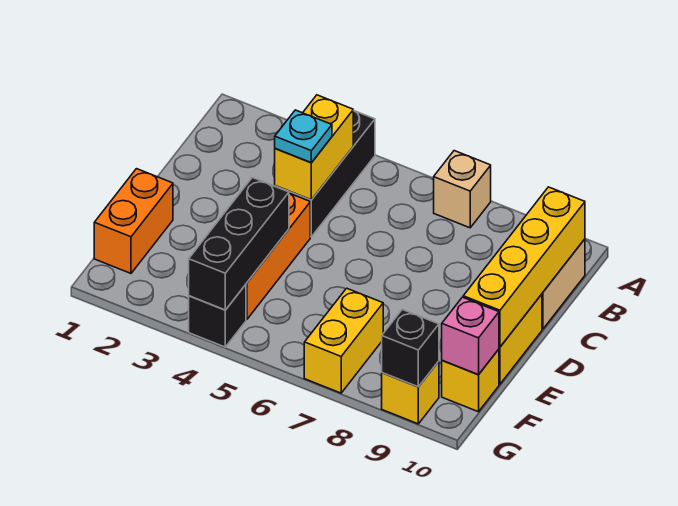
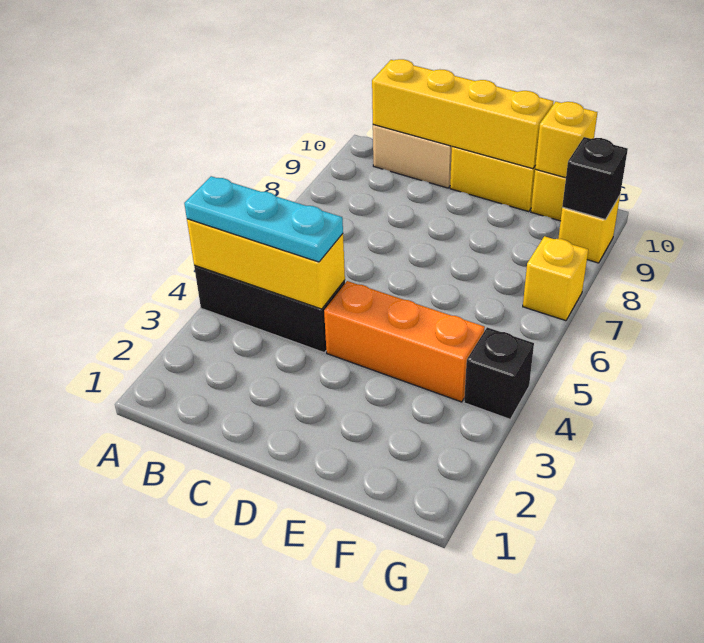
tan 1x1 brick [434,151,491,228] -> none
yellow 1x2 brick [275,95,353,200] -> yellow 1x3 brick [187,219,345,309]
cyan 1x1 plate [275,110,332,163] -> cyan 1x3 plate [184,176,343,262]
orange 1x2 brick [94,169,173,273] -> none
black 1x3 brick [189,178,289,310] -> none
yellow 1x2 brick [304,288,383,393] -> yellow 1x1 brick [523,236,588,321]
pink 1x1 brick [442,297,499,375] -> yellow 1x1 brick [535,102,597,178]

